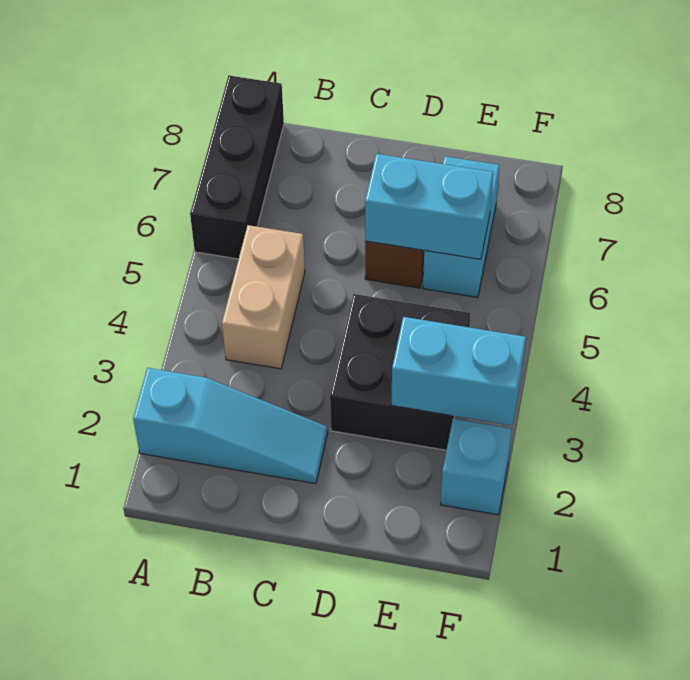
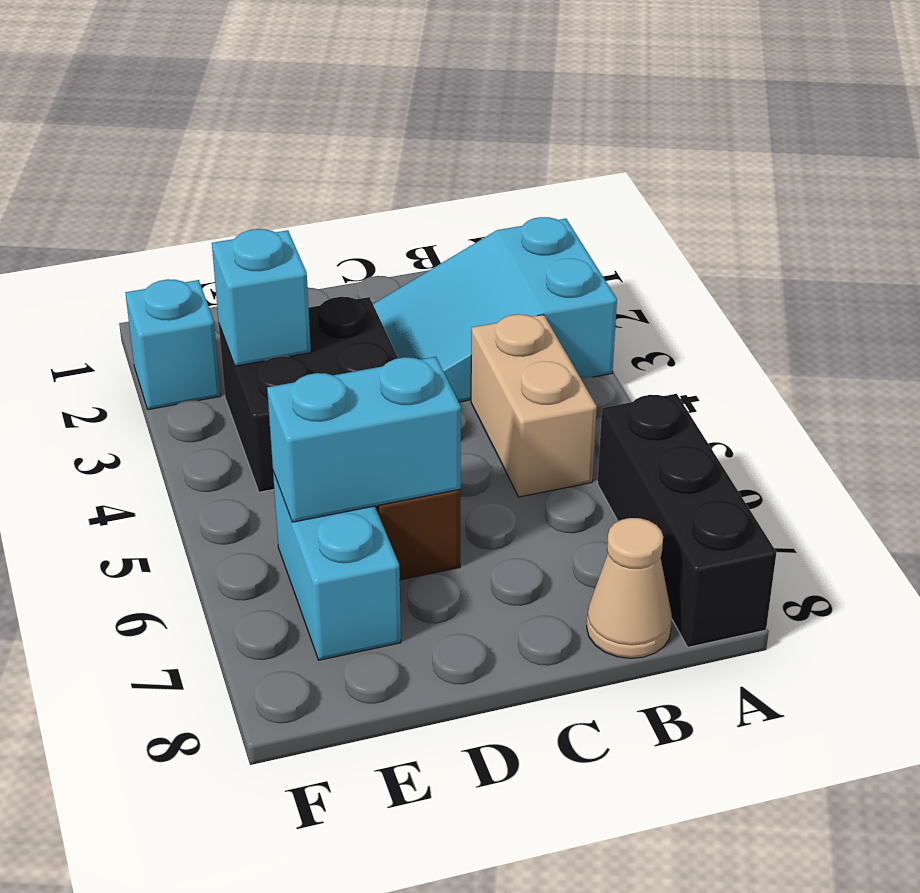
cyan 1x3 slope [133,368,328,484] -> cyan 2x3 slope [373,217,617,402]
none -> tan 1x1 cone [587,518,672,658]
cyan 1x2 brick [391,317,526,425] -> cyan 1x1 brick [212,229,311,366]

